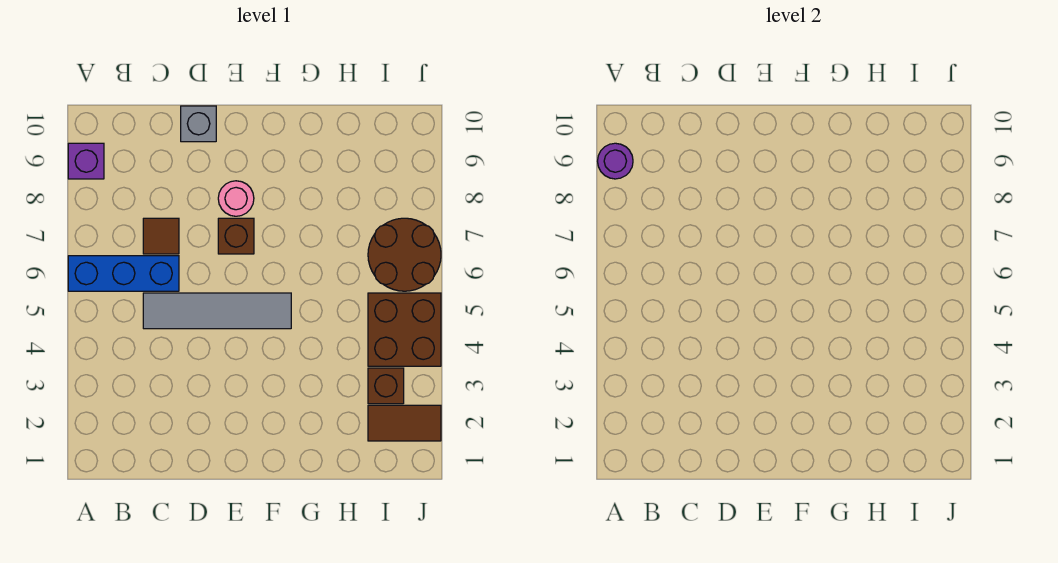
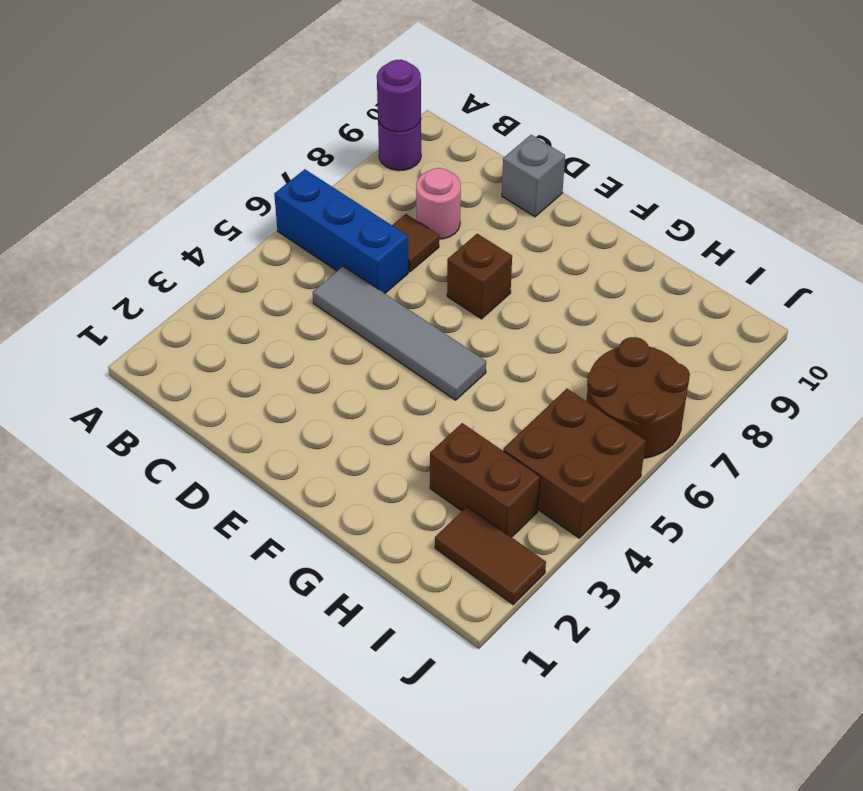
purple 1x1 brick [68,143,104,179] -> purple 1x1 round brick [378,120,421,171]
pink 1x1 round brick [218,181,254,216] -> pink 1x1 round brick moved to [416,168,461,239]
brown 1x1 brick [368,368,404,404] -> brown 1x2 brick [430,423,540,537]

